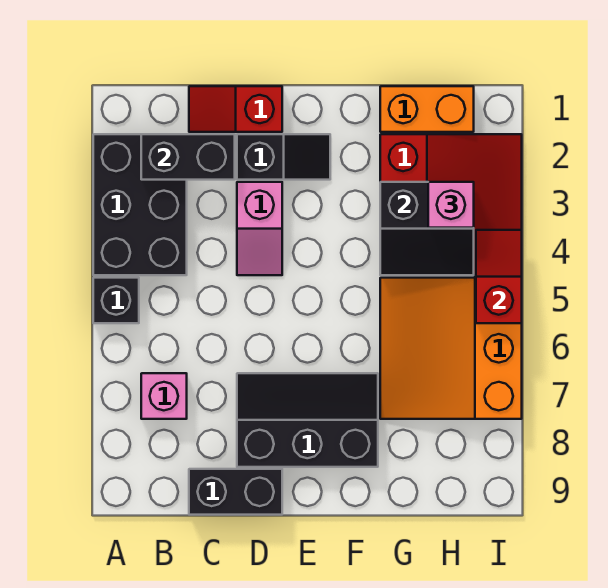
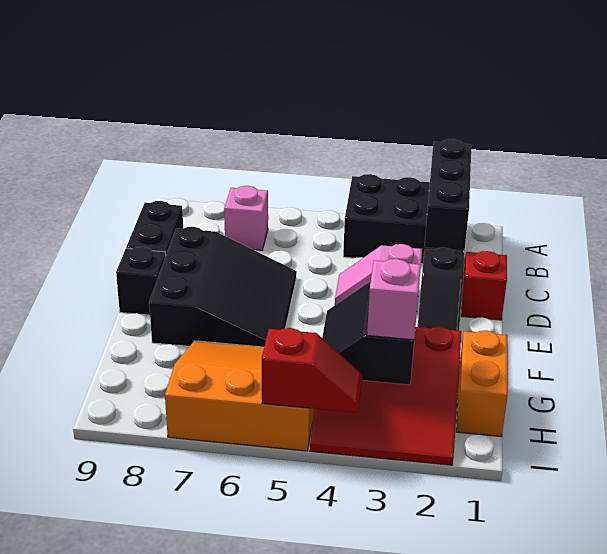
black 1x1 brick [93,278,139,323] -> black 1x1 brick moved to [116,247,166,315]
black 1x2 brick [141,134,235,180] -> black 1x3 brick [424,139,471,251]
black 2x3 slope [237,373,378,467] -> black 3x3 slope [149,227,297,347]

